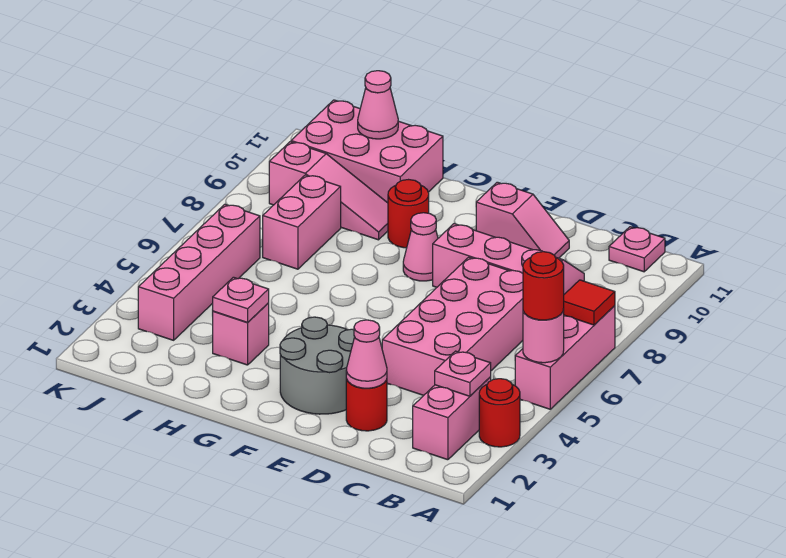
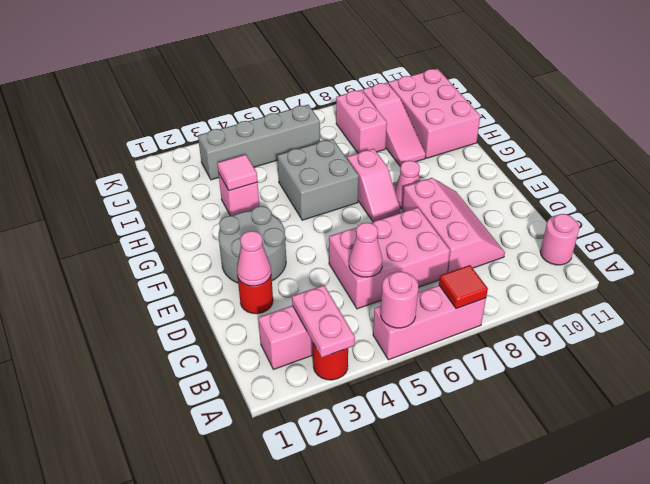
red 1x1 round brick [523,252,564,320] -> none
pink 1x1 plate [435,351,491,396] -> pink 1x2 plate [292,285,355,357]
pink 1x1 plate [609,227,665,272] -> pink 1x1 round brick [540,214,579,265]
pink 2x4 brick [382,257,523,395] -> pink 2x3 brick [329,208,450,309]
pink 1x2 slope [476,182,569,258] -> pink 1x2 slope moved to [347,149,400,222]
none -> grey 2x2 brick [277,139,359,220]
red 1x1 round brick [388,180,429,248] -> none
pink 1x1 plate [212,277,269,322] -> pink 1x1 tile [217,154,258,191]
pink 1x2 brick [263,175,341,269] -> pink 1x2 brick turned to [336,90,387,153]
pink 1x1 cone [358,71,398,139] -> pink 1x1 cone moved to [349,222,383,277]
pink 1x4 brick [138,204,260,340] -> grey 1x4 brick [198,105,320,180]

